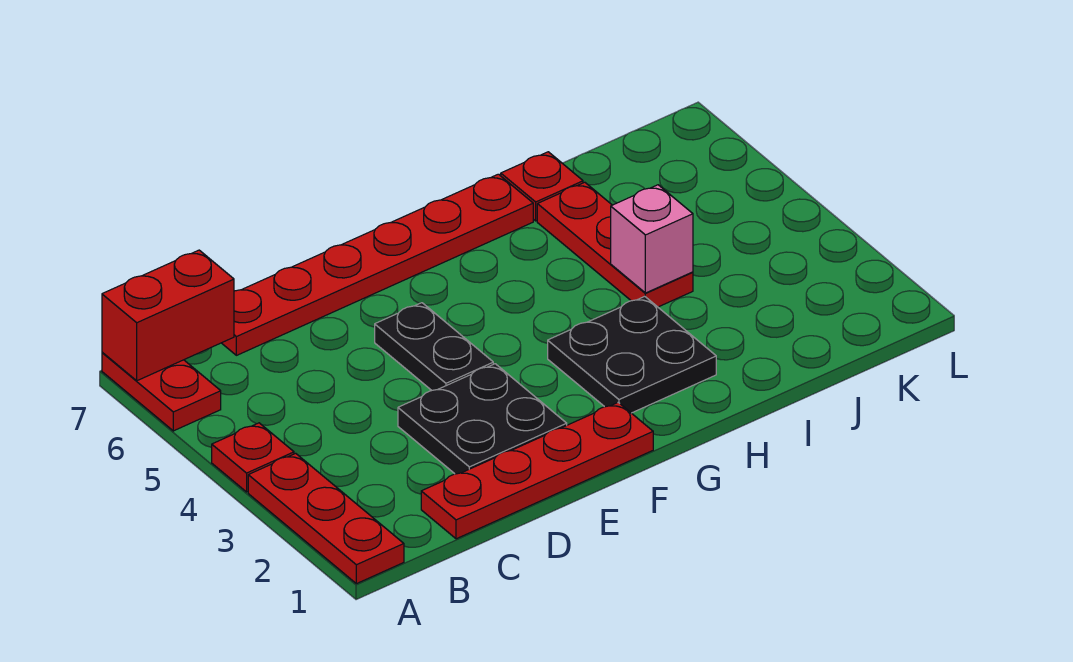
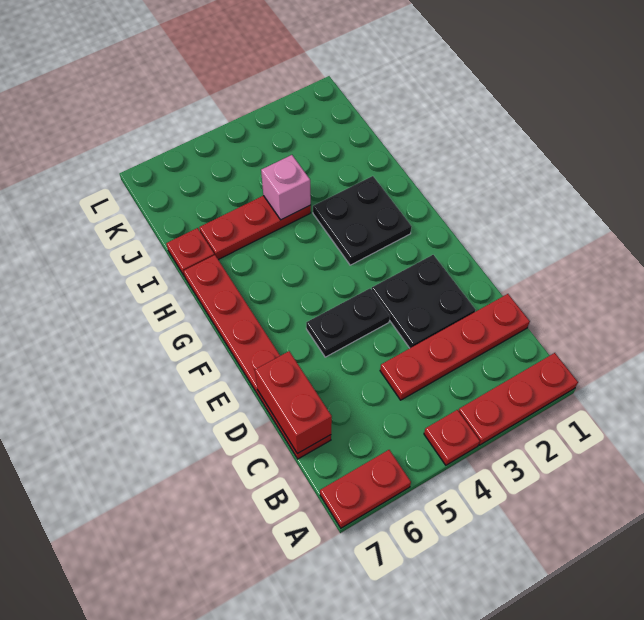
red 1x2 brick [102,250,234,381] -> red 1x2 brick moved to [255,351,332,454]
red 1x4 plate [421,402,653,539] -> red 1x4 plate turned to [380,294,530,400]

